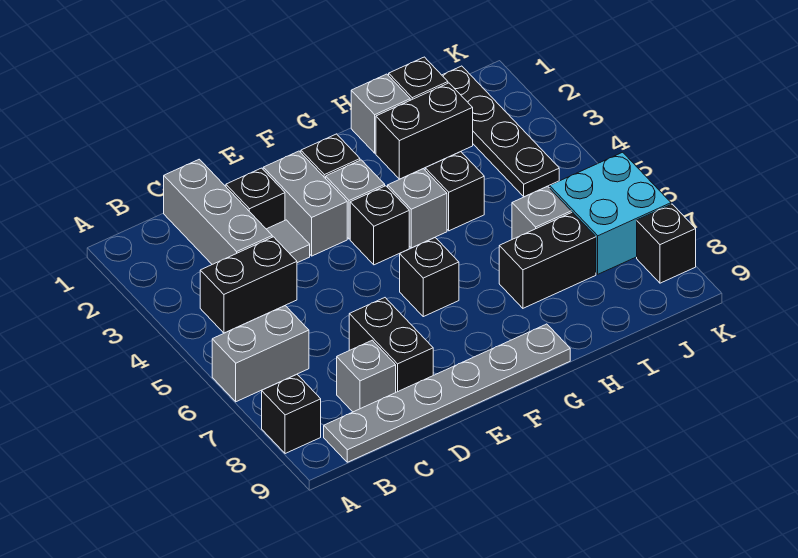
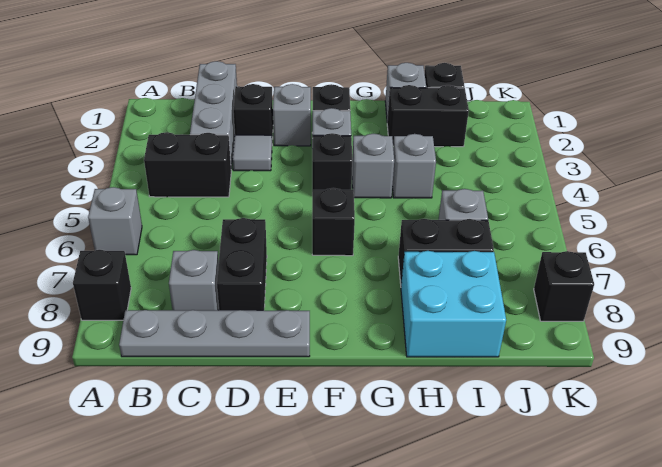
grey 1x2 brick [212,306,309,402] -> grey 1x1 brick [88,187,142,255]
grey 1x6 plate [324,324,570,462] -> grey 1x4 plate [119,310,310,357]
grey 1x2 brick [263,151,347,256] -> grey 1x1 brick [273,84,311,146]
black 1x1 brick [425,152,484,231] -> grey 1x1 brick [392,134,436,198]
black 1x4 plate [442,66,559,197] -> none
cyan 2x2 brick [550,152,671,274] -> cyan 2x2 brick moved to [401,251,506,357]

